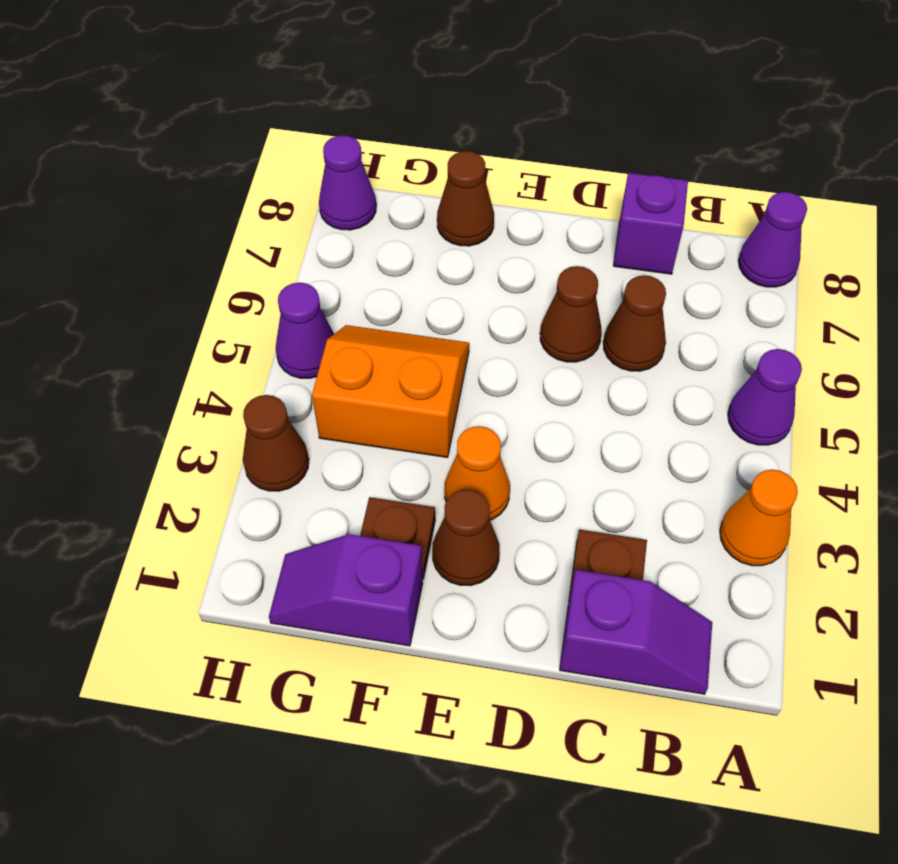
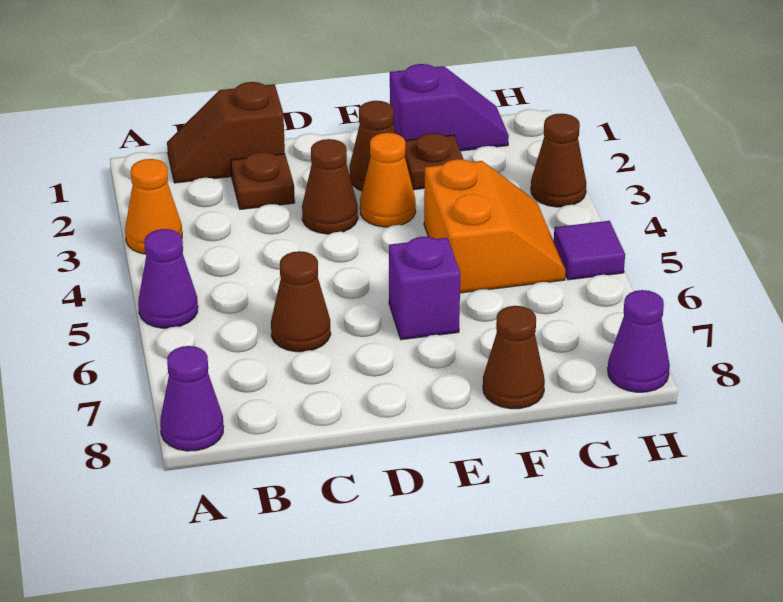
purple 1x2 slope [560,570,712,694] -> brown 1x2 slope [167,82,285,183]
purple 1x1 brick [614,173,688,274] -> purple 1x1 brick moved to [389,237,460,340]
brown 1x1 cone [540,266,602,362] -> brown 1x1 cone moved to [302,139,358,234]
orange 2x2 slope [312,325,469,457] -> orange 2x2 slope turned to [424,159,566,293]
purple 1x1 cone [276,283,334,378] -> purple 1x1 tile [554,221,625,280]

